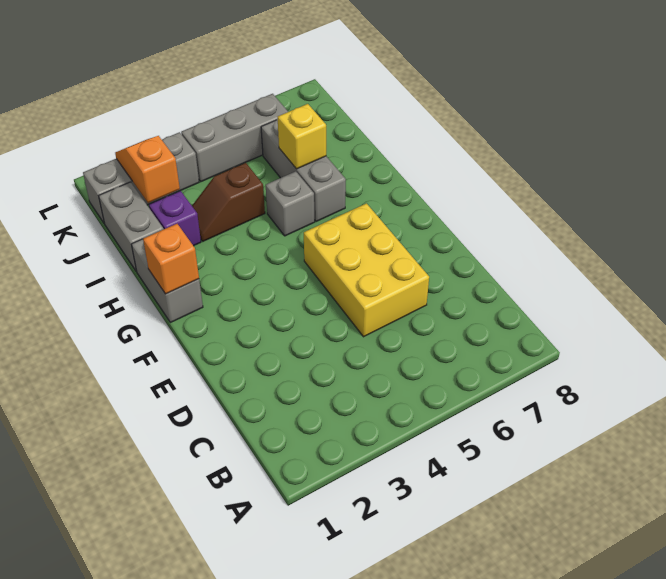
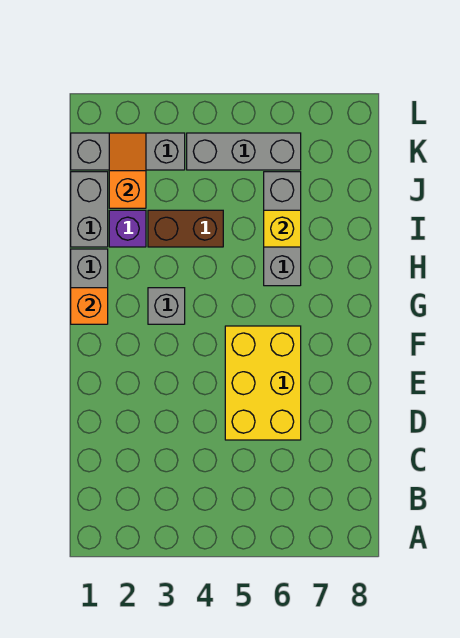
grey 1x1 brick [266,171,315,236] -> grey 1x1 brick moved to [148,288,185,324]
brown 1x2 slope [192,163,265,241] -> brown 1x2 brick [148,210,223,247]

